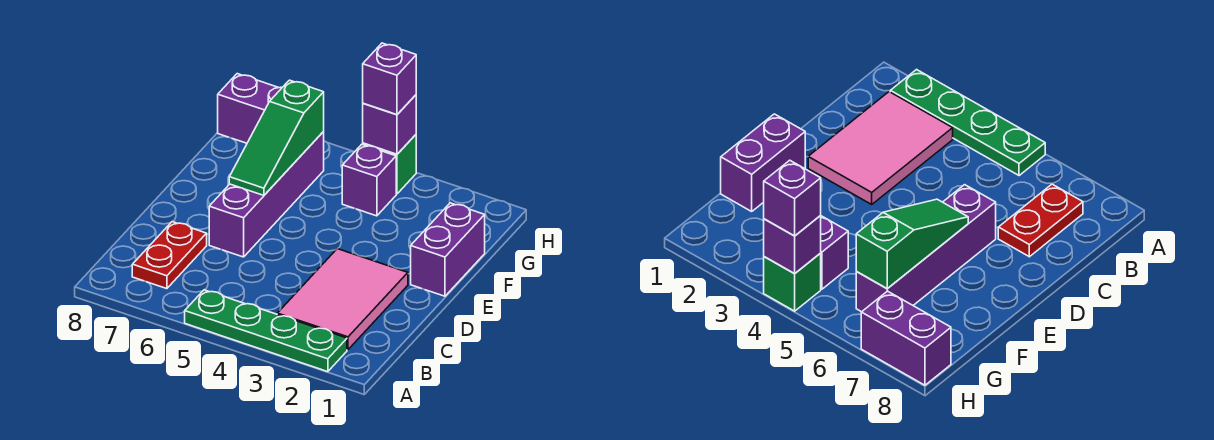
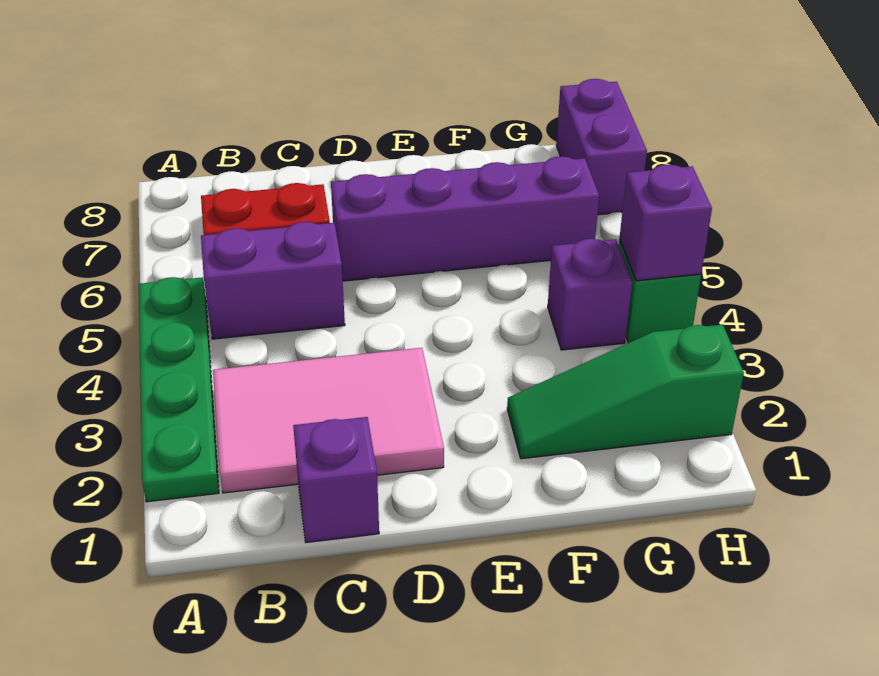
purple 1x2 brick [411,203,485,296] -> purple 1x2 brick moved to [201,222,345,339]
green 1x3 slope [229,80,324,195] -> green 1x3 slope moved to [507,324,744,459]
purple 1x1 brick [363,43,416,115] -> purple 1x1 brick moved to [293,417,379,543]

